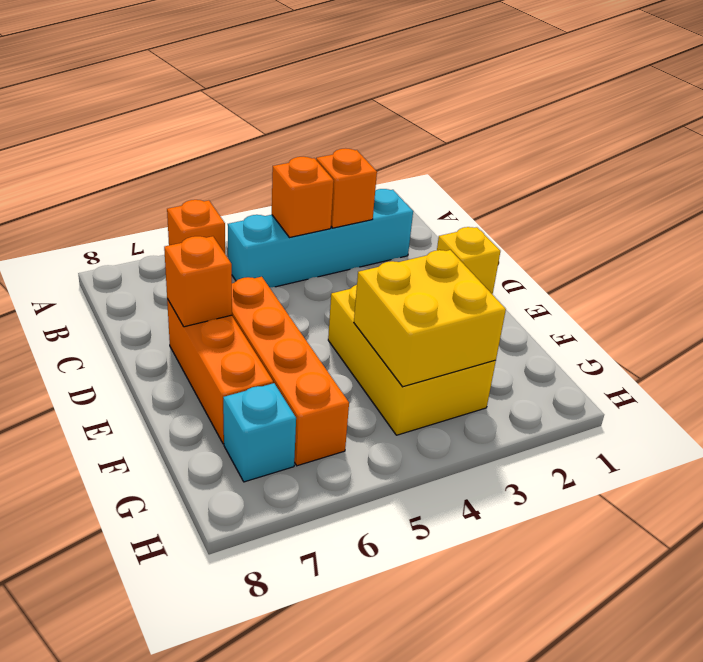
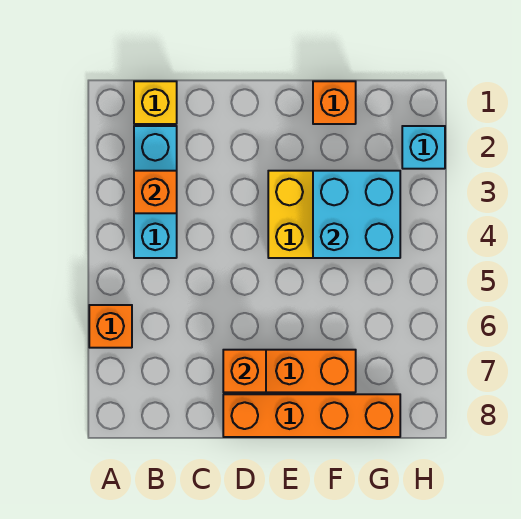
cyan 1x4 brick [228,189,413,288] -> cyan 1x3 brick [134,126,177,258]
orange 1x1 brick [272,157,334,238] -> orange 1x1 brick moved to [313,81,356,124]
yellow 1x1 brick [437,227,500,295] -> yellow 1x1 brick moved to [134,81,177,124]
orange 1x4 brick [232,277,349,466] -> orange 1x4 brick moved to [223,394,400,437]
yellow 2x2 brick [354,250,506,387] -> cyan 2x2 brick [313,171,400,258]
cyan 1x1 brick [223,383,296,482] -> cyan 1x1 brick moved to [402,126,445,169]

